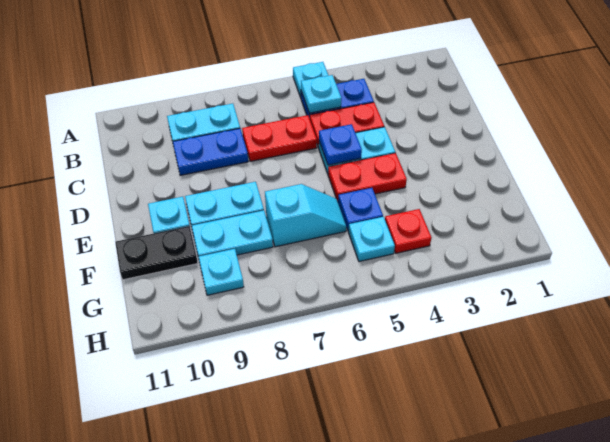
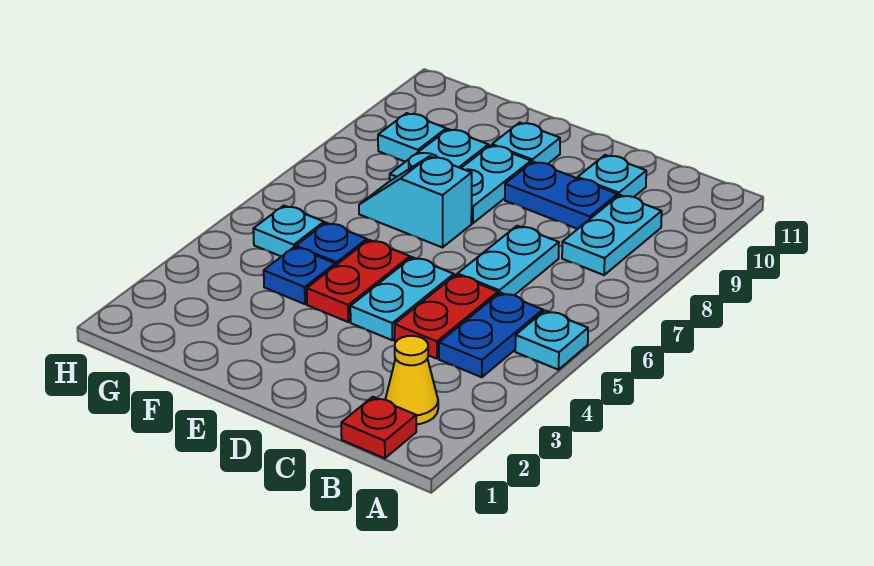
none -> yellow 1x1 cone [385,336,438,424]
cyan 1x1 plate [301,75,341,113] -> cyan 1x1 plate moved to [578,155,646,197]
red 1x2 plate [242,115,317,161] -> cyan 1x2 plate [457,226,559,295]
blue 1x2 plate [173,128,248,175] -> blue 1x2 plate turned to [505,162,618,229]
blue 1x1 plate [319,124,362,165] -> blue 1x1 plate moved to [264,247,335,304]
cyan 1x2 slope [265,184,346,247] -> cyan 1x2 slope turned to [359,156,472,248]
black 1x2 plate [115,226,198,280] -> none
red 1x1 plate [385,209,432,253] -> red 1x1 plate moved to [341,397,416,458]

